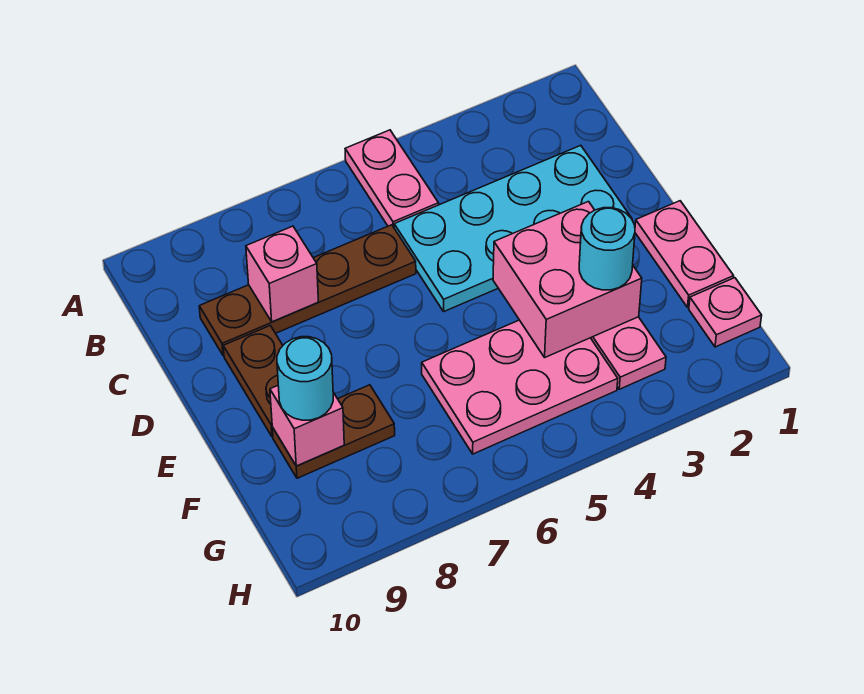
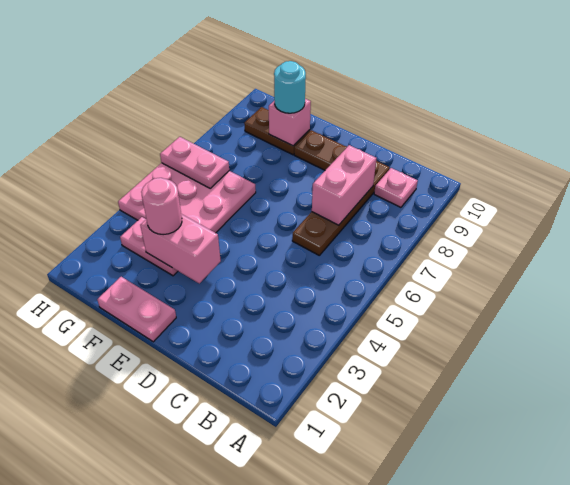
pink 1x2 plate [345,130,439,227] -> pink 1x2 plate moved to [160,137,229,188]
cyan 2x4 plate [394,145,632,311] -> none
pink 1x1 brick [246,226,318,322] -> pink 1x2 brick [312,145,376,225]
pink 2x2 brick [493,202,642,357] -> pink 1x2 brick [140,214,221,283]
cyan 1x1 round brick [579,208,635,290] -> pink 1x1 round brick [141,178,182,235]
pink 2x3 plate [422,320,618,454] -> pink 3x3 plate [118,163,256,233]
brown 1x2 plate [272,385,395,478] -> brown 1x2 plate turned to [244,107,310,155]
pink 1x1 plate [689,278,762,347] -> pink 1x1 plate moved to [374,168,418,207]

